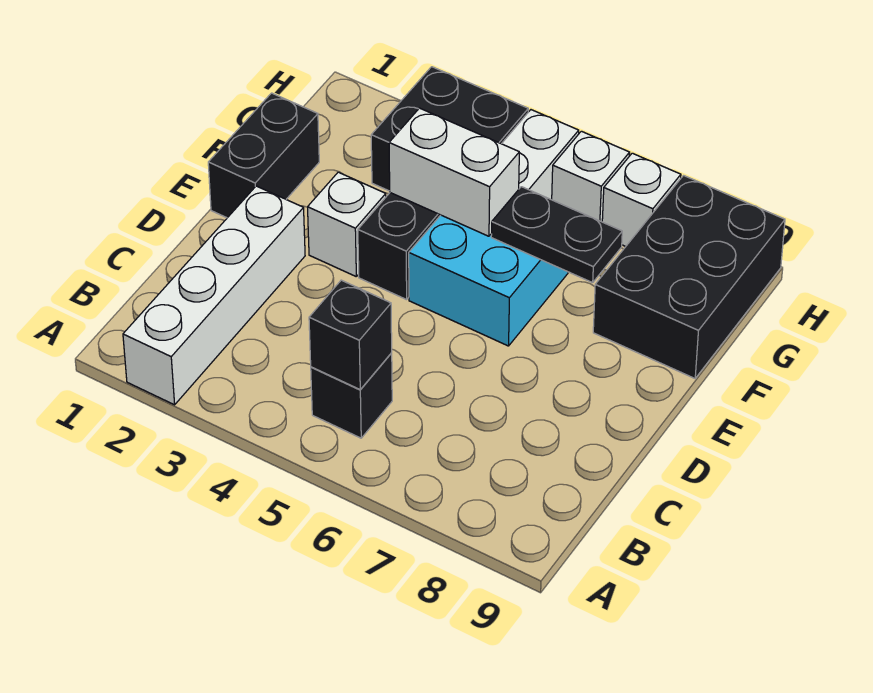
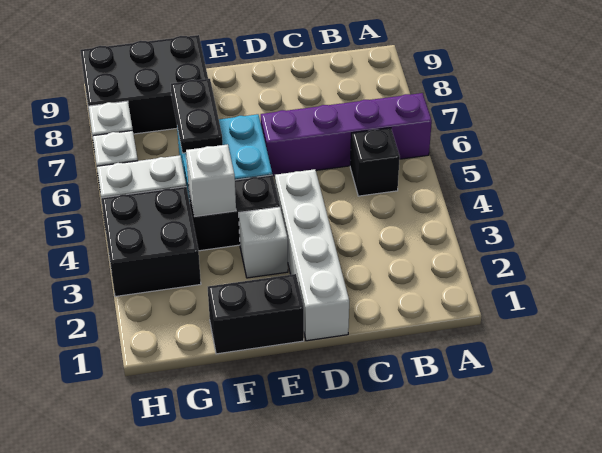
white 1x4 brick [123,186,305,405] -> white 1x4 brick turned to [275,169,349,341]
none -> purple 1x4 brick [261,93,432,176]
black 1x1 brick [309,280,392,390] -> none
white 1x2 brick [389,108,519,236] -> white 1x1 brick [186,144,236,217]

